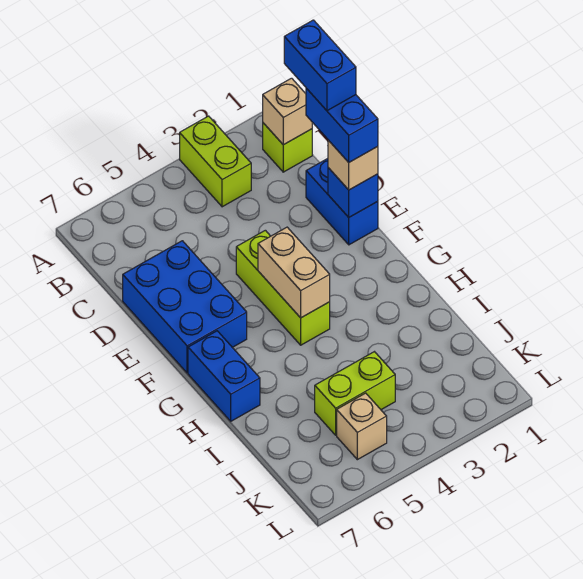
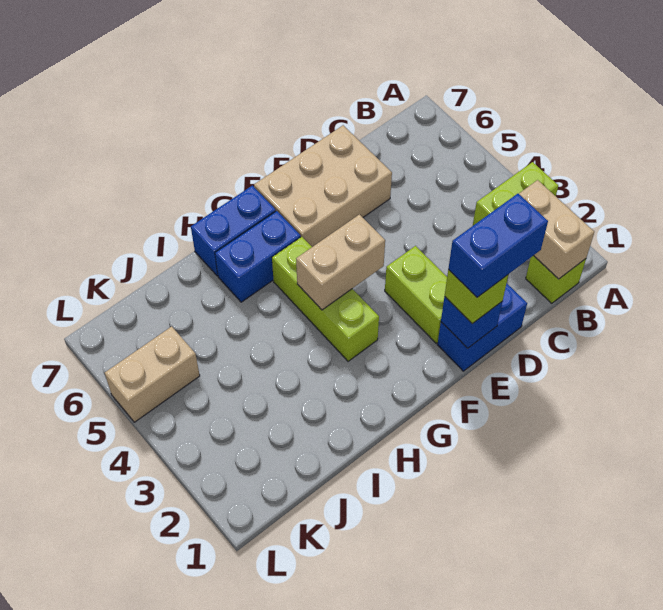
tan 1x1 brick [263,78,312,145] -> tan 1x2 brick [519,180,594,279]
blue 1x2 brick [284,20,356,111] -> blue 1x2 brick moved to [215,211,301,302]
blue 2x3 brick [123,241,247,373] -> tan 2x3 brick [254,125,392,247]
tan 1x1 brick [328,140,378,190] -> lime 1x1 brick [445,270,508,324]
lime 1x3 brick [236,230,330,345] -> lime 1x3 brick turned to [272,237,379,361]
lime 1x2 brick [315,352,395,435] -> lime 1x2 brick moved to [385,246,447,343]
tan 1x1 brick [337,393,387,460] -> tan 1x2 brick [105,326,200,422]

